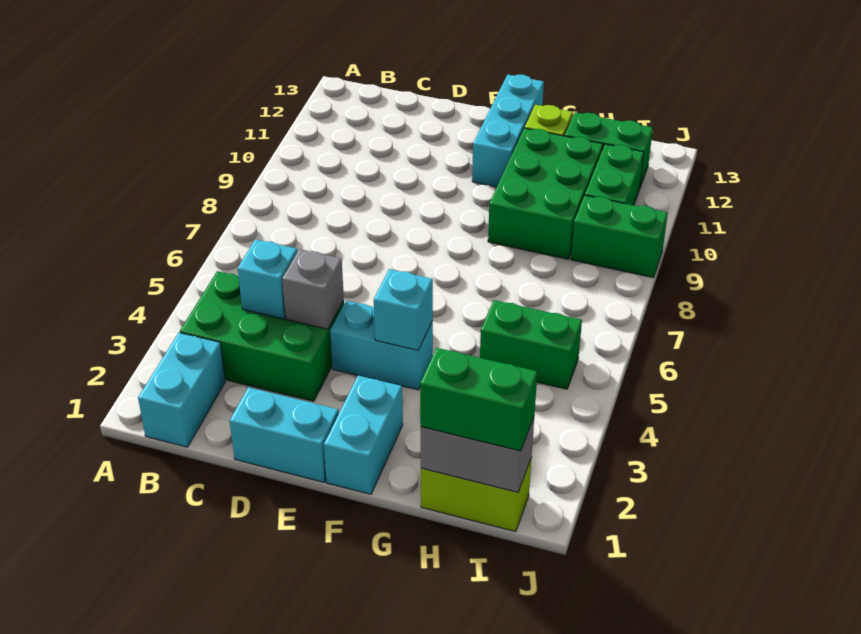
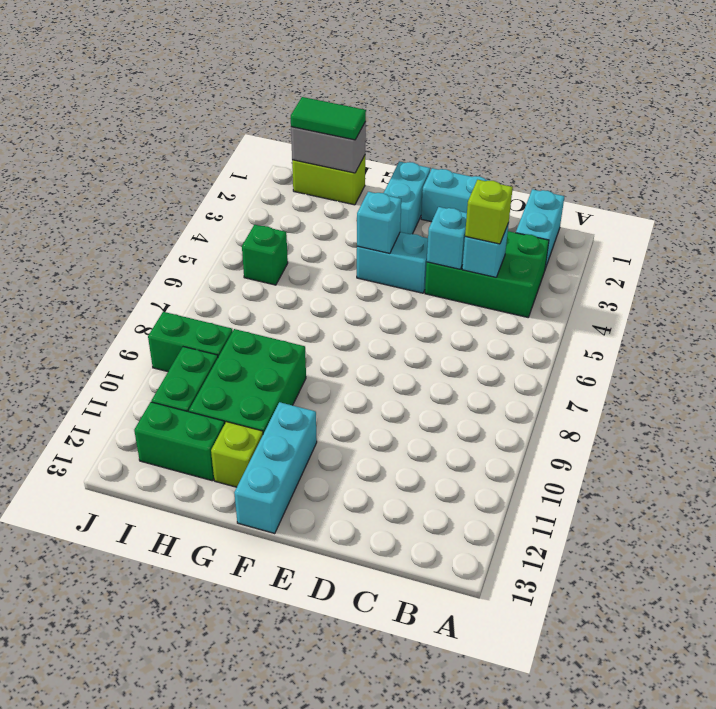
none -> lime 1x1 brick [465,180,513,244]
grey 1x1 brick [282,249,344,329] -> cyan 1x1 brick [427,207,467,269]
green 1x2 brick [420,348,537,451] -> green 1x2 tile [291,97,366,140]
green 1x2 brick [480,300,582,389] -> green 1x1 brick [242,225,288,285]

